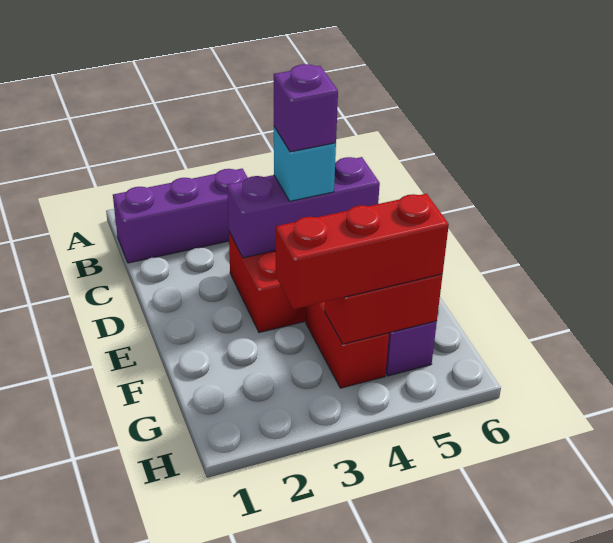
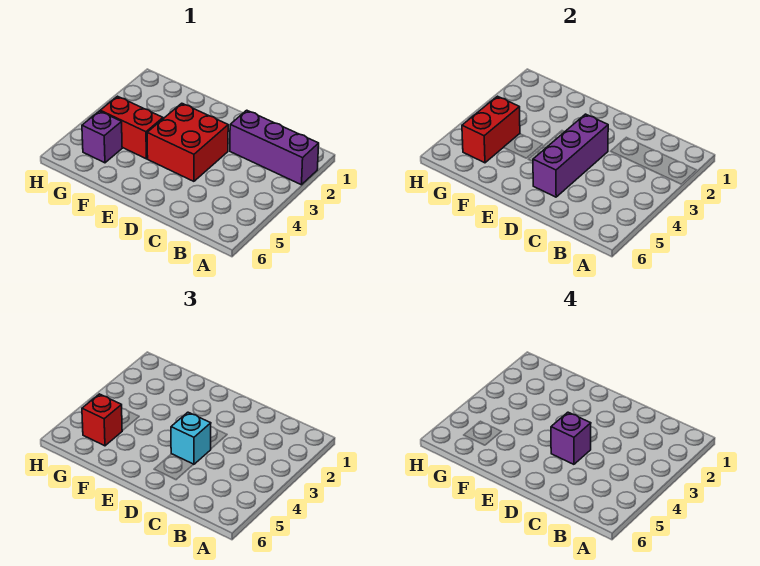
purple 1x3 brick [113,169,248,263] -> purple 1x3 brick turned to [230,110,319,185]
red 1x3 brick [276,194,449,309] -> red 1x1 brick [82,394,122,446]

